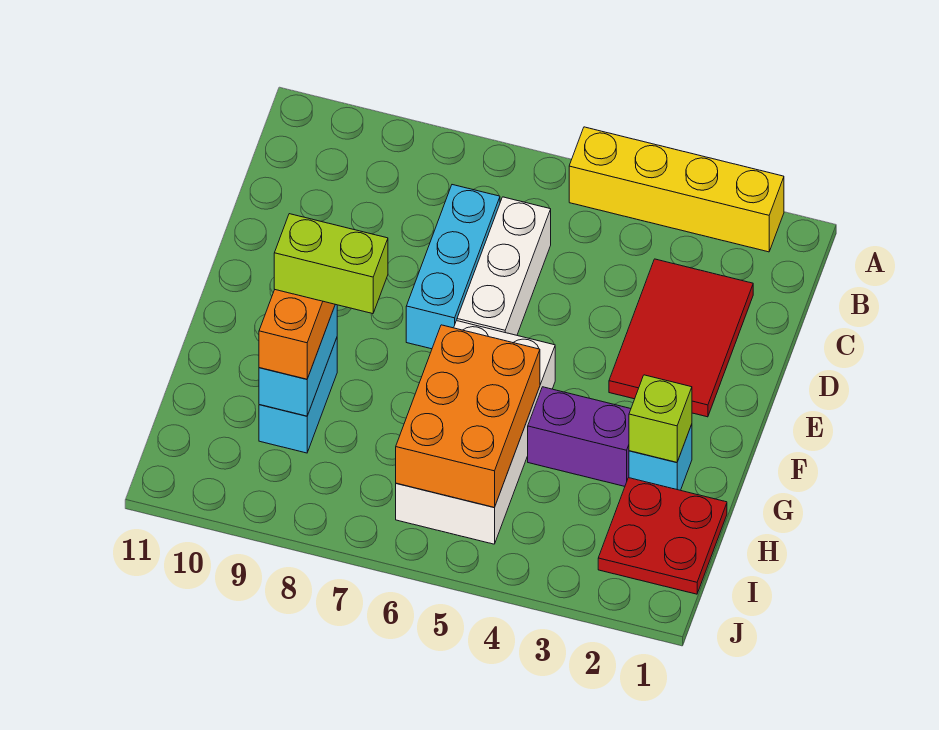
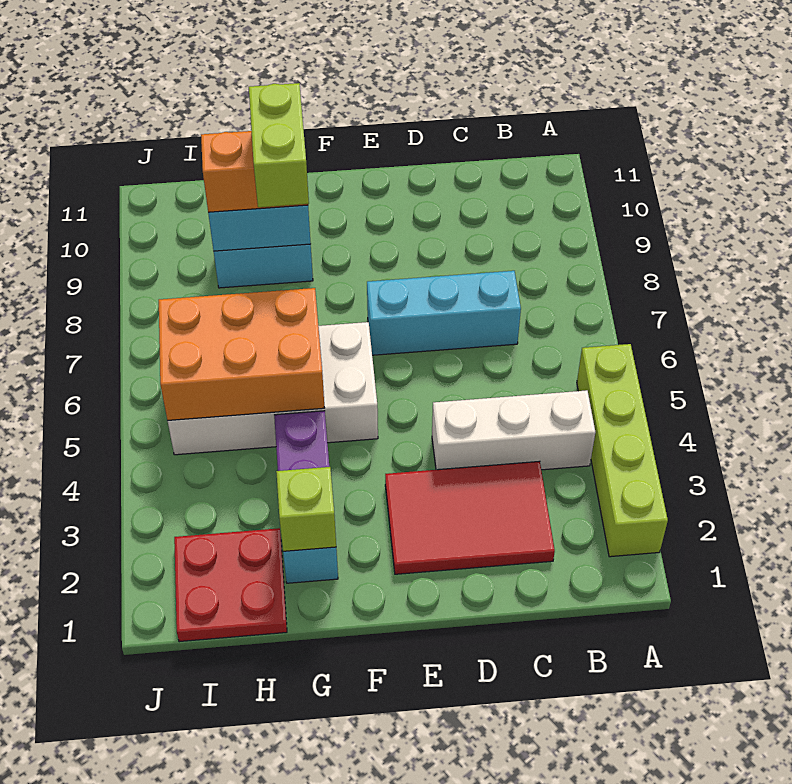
yellow 1x4 brick [569,127,784,252] -> lime 1x4 brick [577,344,668,557]
white 1x3 brick [457,197,551,335] -> white 1x3 brick moved to [432,390,595,470]

